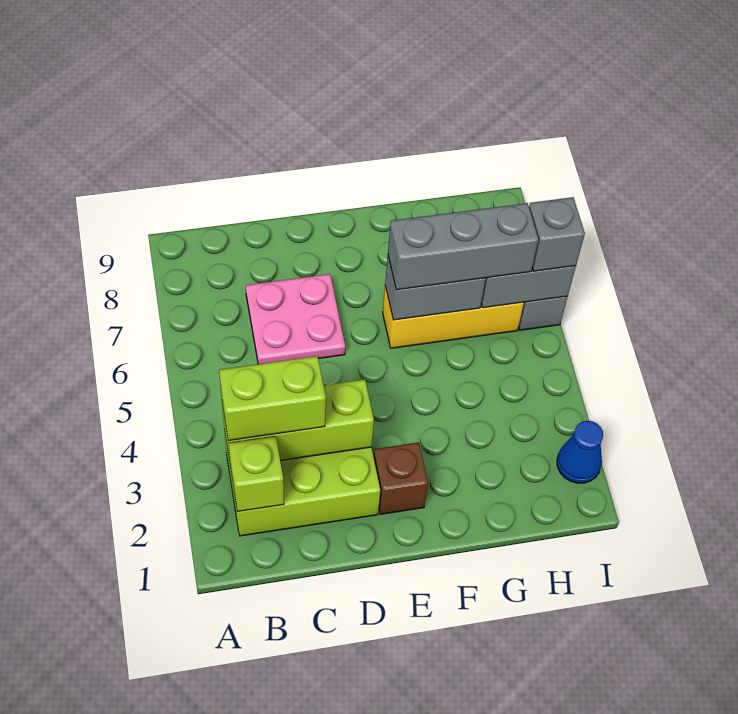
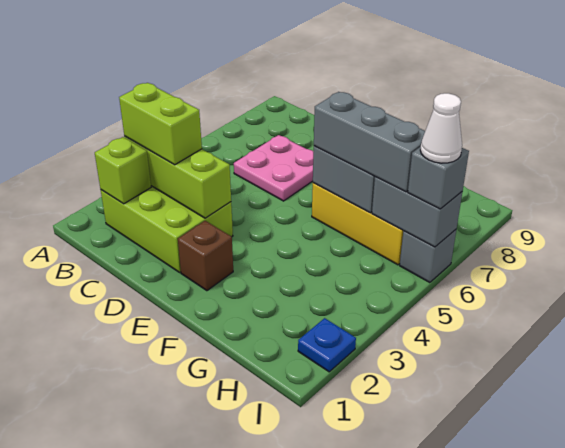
blue 1x1 cone [557,421,603,483] -> blue 1x1 plate [298,318,356,372]
none -> white 1x1 cone [420,93,462,163]

